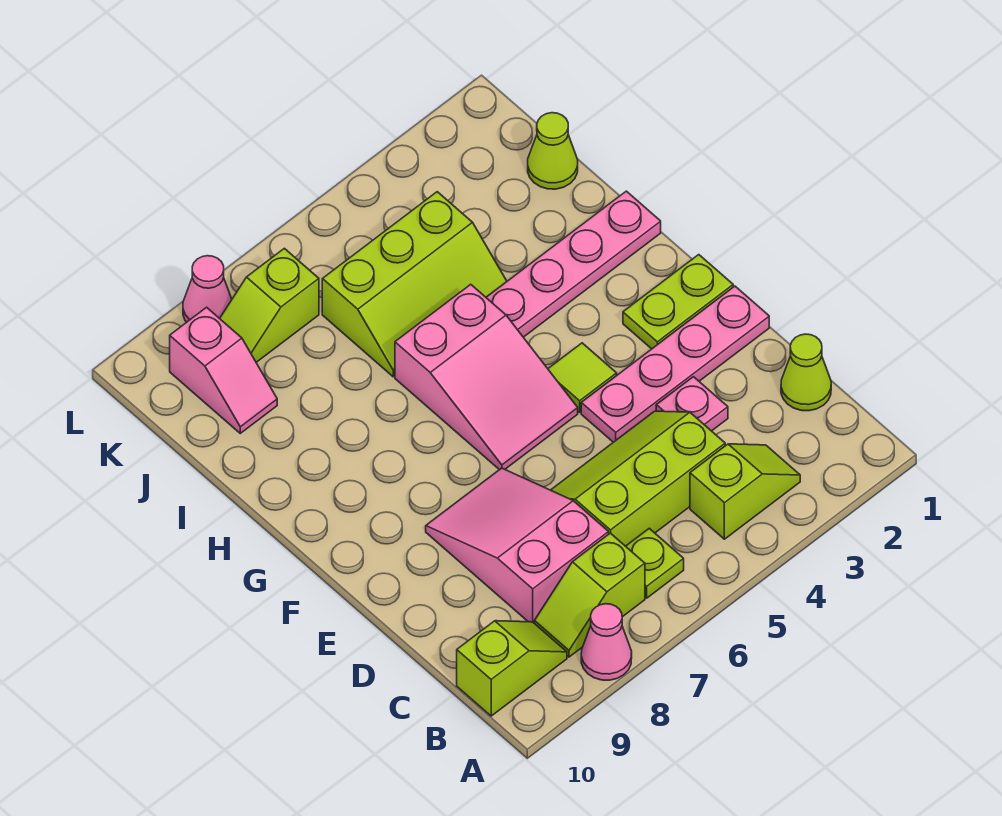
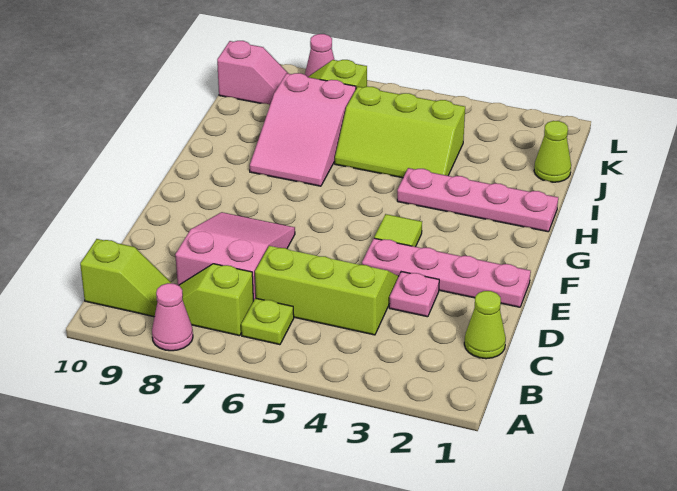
lime 1x2 slope [690,444,800,539] -> none
lime 1x2 plate [623,255,733,349] -> none
pink 2x3 slope [395,284,578,470] -> pink 2x3 slope moved to [250,73,356,186]
pink 1x2 slope [170,307,277,433] -> pink 1x2 slope turned to [217,41,289,105]

